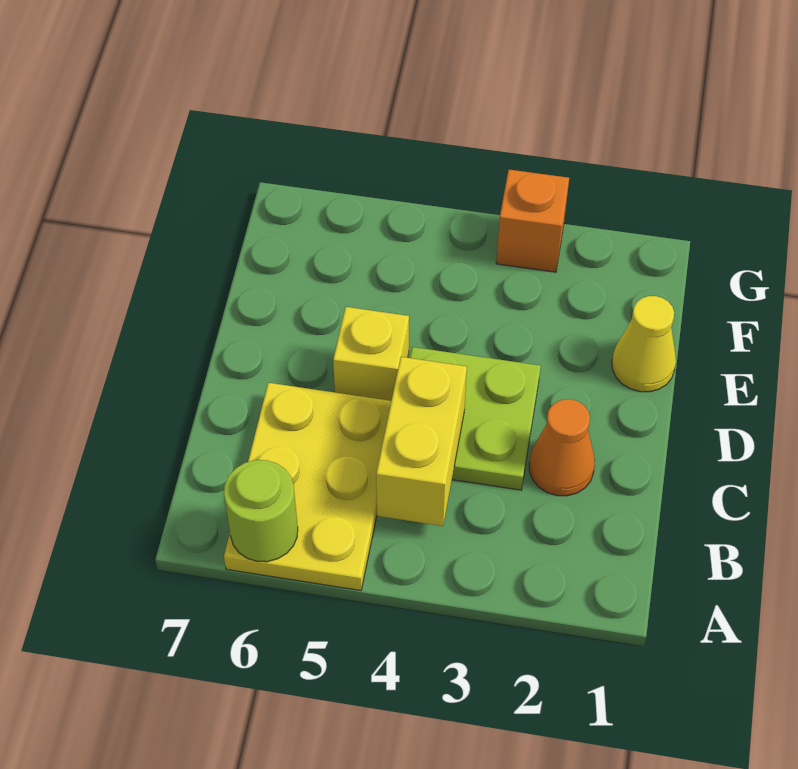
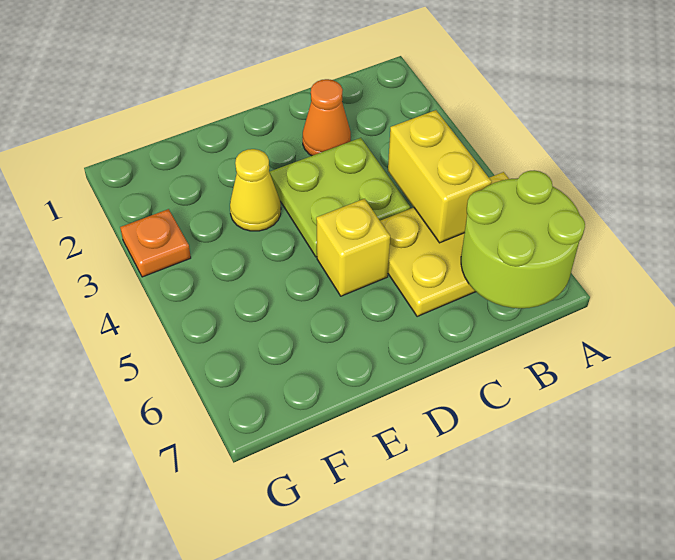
lime 1x1 round brick [224,460,298,562] -> lime 2x2 round brick [461,170,585,308]
yellow 1x2 brick [376,357,467,526] -> yellow 1x2 brick turned to [388,110,492,243]
yellow 1x1 cone [612,296,676,392] -> yellow 1x1 cone moved to [230,149,281,231]
orange 1x1 brick [496,170,569,272] -> orange 1x1 plate [120,209,191,277]

